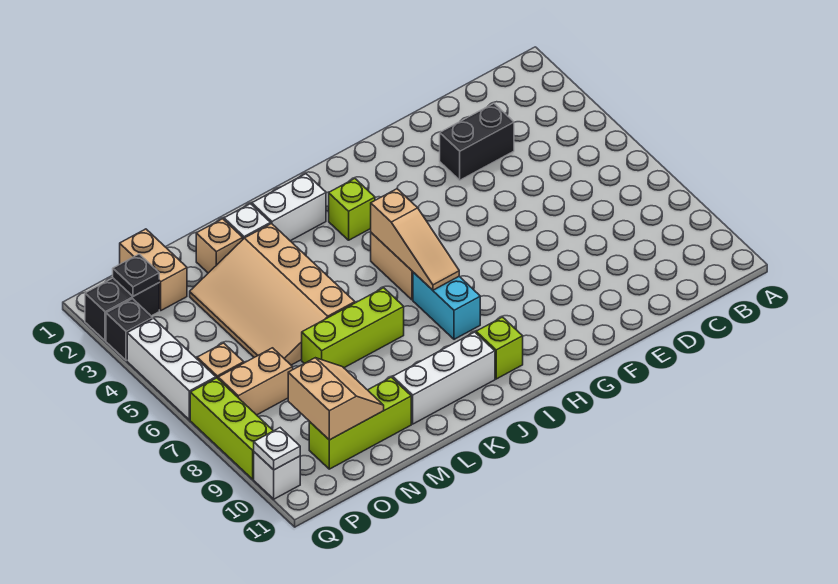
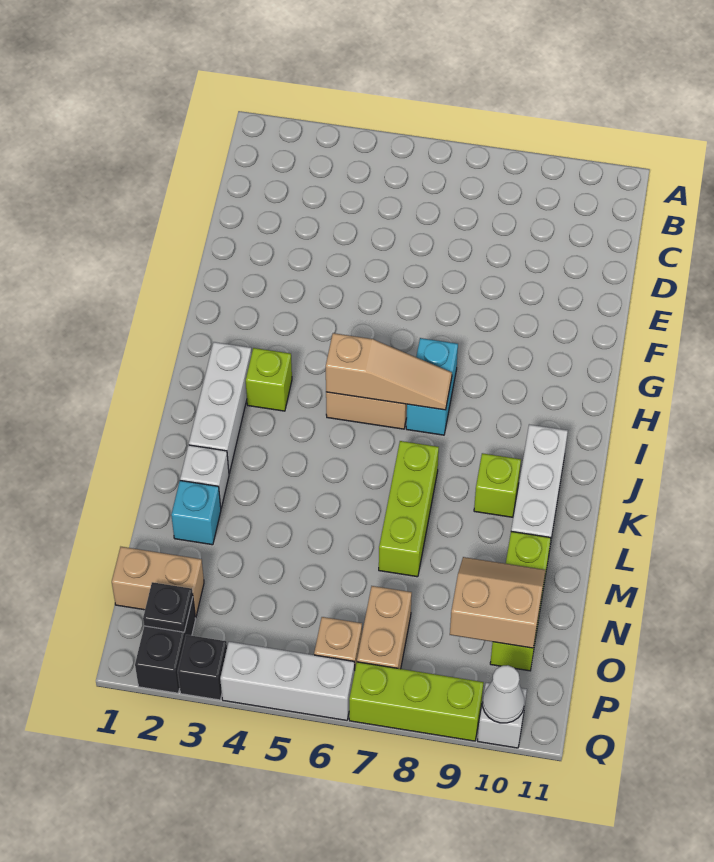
black 1x2 brick [440,103,514,180] -> none
cyan 1x2 brick [413,272,480,339] -> cyan 1x2 brick turned to [406,338,458,435]
lime 1x1 brick [476,317,523,379] -> lime 1x1 brick moved to [474,453,521,517]
white 1x2 brick [252,174,326,241] -> white 1x3 brick [189,342,252,473]
tan 3x4 slope [190,224,355,365] -> none
tan 1x1 brick [196,219,243,273] -> cyan 1x1 brick [171,481,221,545]
white 1x1 plate [254,428,300,470] -> white 1x1 cone [483,665,524,723]

